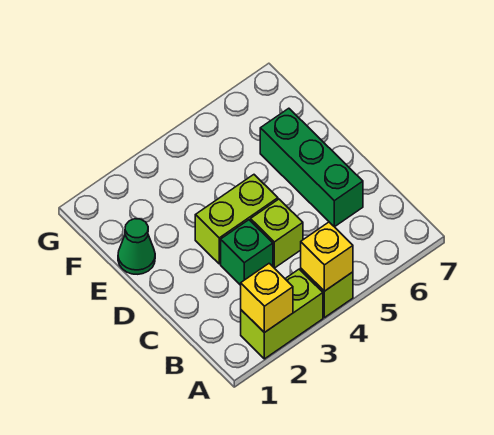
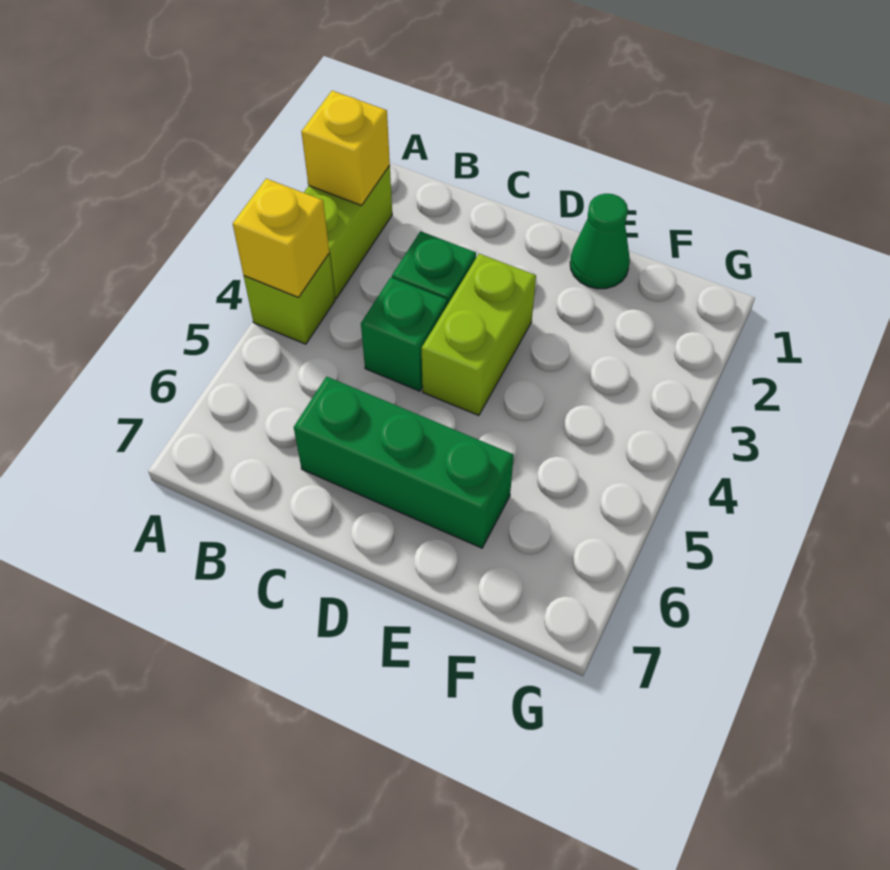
lime 1x1 brick [251,199,303,268] -> green 1x1 brick [361,278,447,391]

